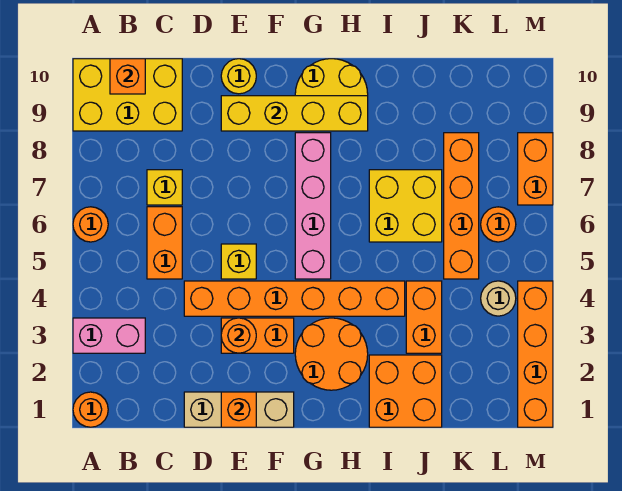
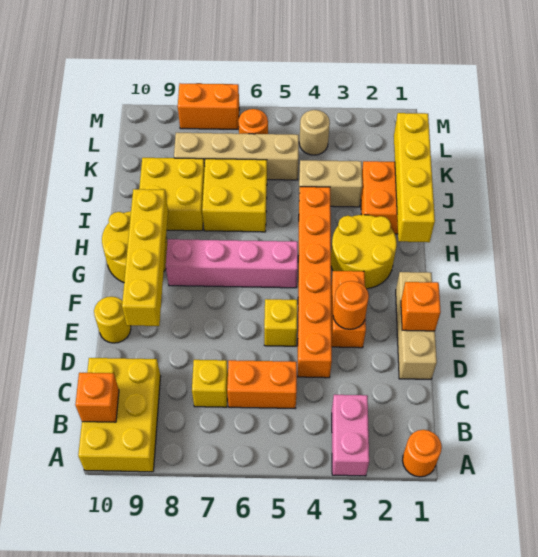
orange 1x1 round brick [73,207,108,242] -> none
orange 2x2 round brick [295,318,368,390] -> yellow 2x2 round brick [331,215,397,289]
none -> yellow 1x4 brick [394,113,435,242]
none -> yellow 2x2 brick [139,158,205,231]
orange 1x2 brick [406,281,442,353] -> tan 1x2 brick [299,160,362,207]
orange 1x4 brick [444,133,479,279] -> tan 1x4 brick [174,133,299,180]
orange 1x4 brick [518,281,553,427] -> none

